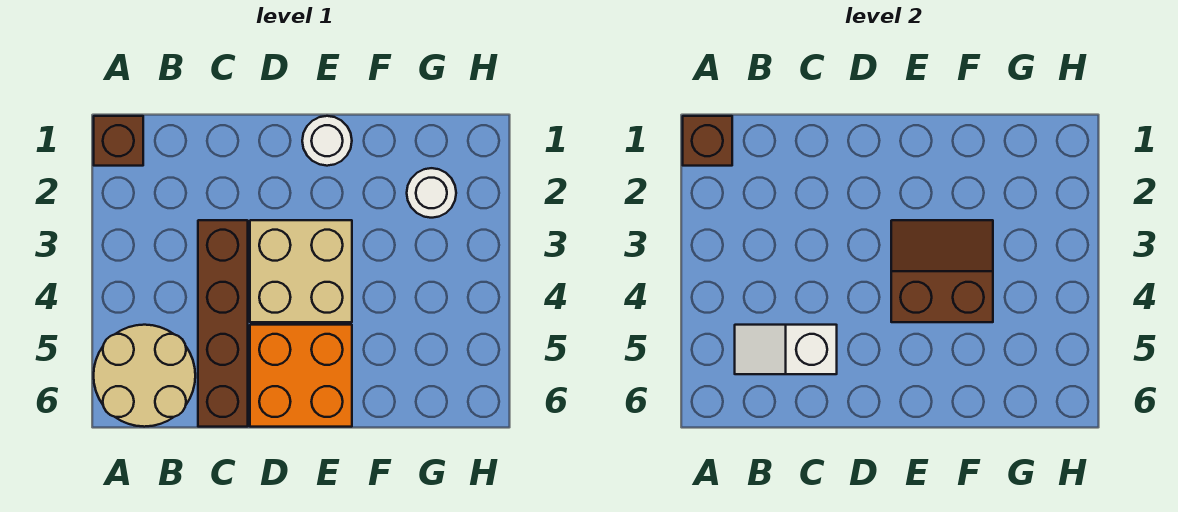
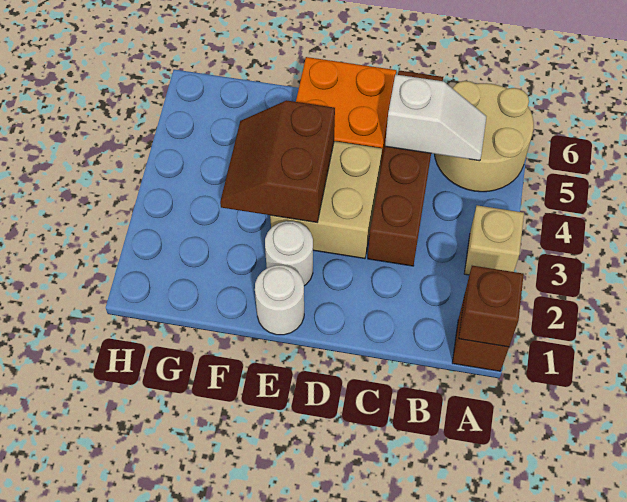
none -> tan 1x1 brick [464,205,524,275]
brown 2x2 slope [891,220,993,322] -> brown 2x2 slope turned to [220,100,335,223]
white 1x1 round brick [407,168,456,218] -> white 1x1 round brick moved to [265,221,313,286]

